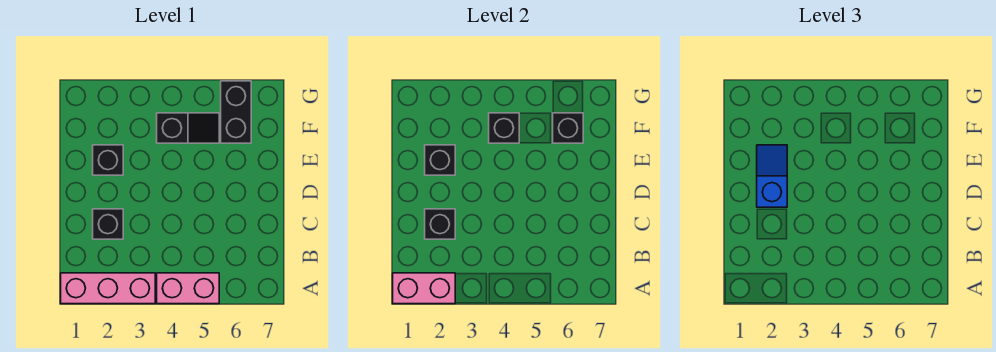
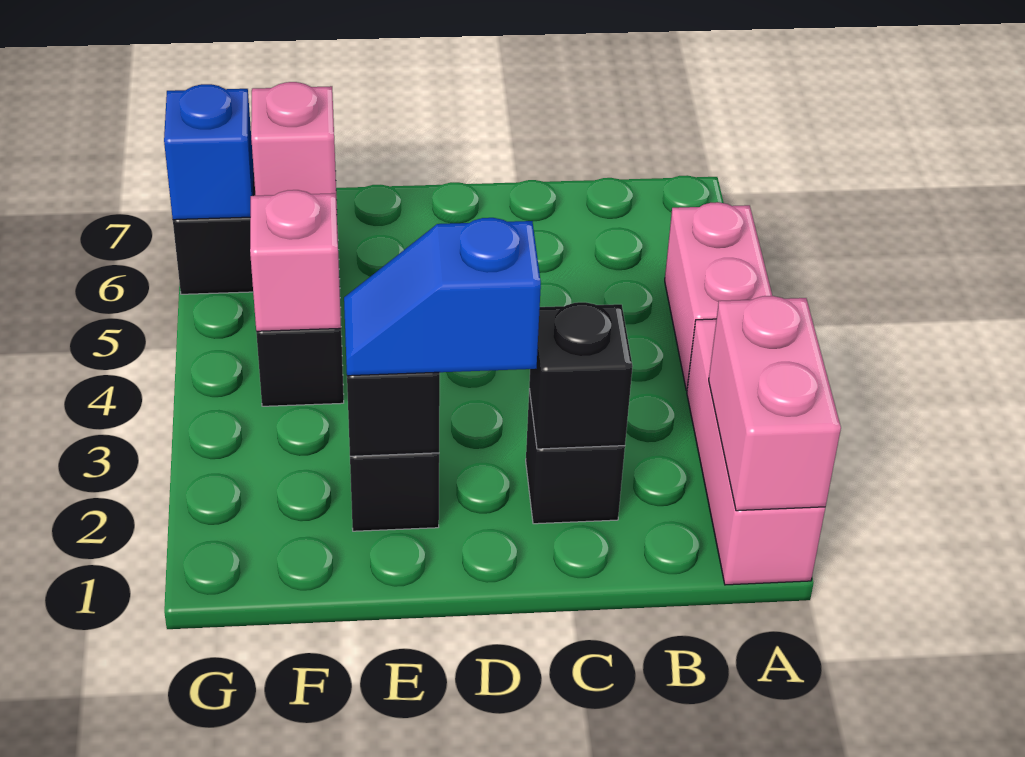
black 1x1 brick [489,113,519,143] -> pink 1x1 brick [250,190,341,331]
black 1x1 brick [553,113,583,143] -> pink 1x1 brick [251,82,337,207]
none -> blue 1x1 brick [164,84,253,220]

